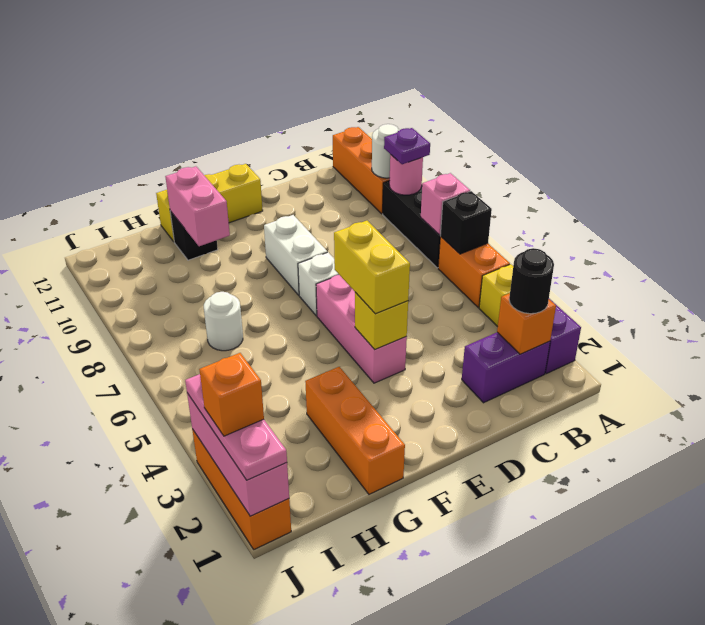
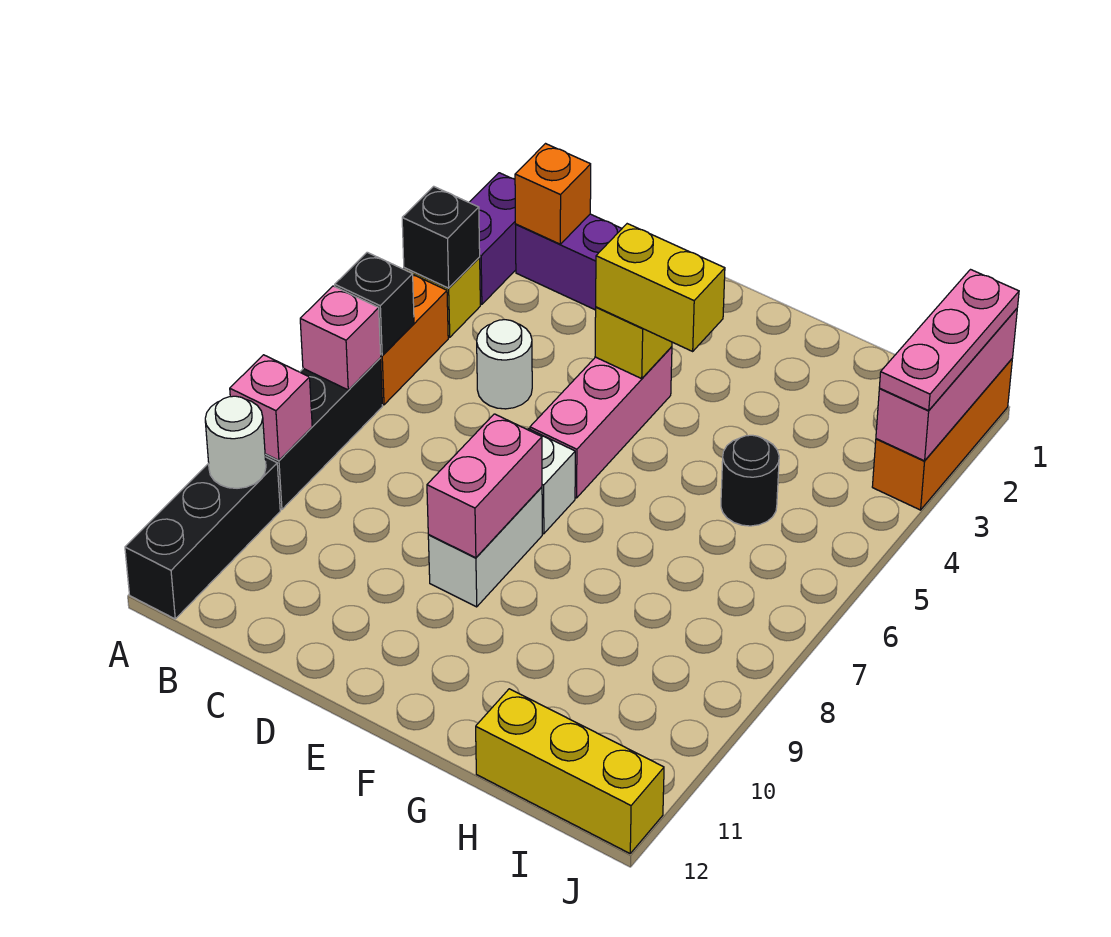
pink 1x1 round brick [389,154,423,195] -> pink 1x1 brick [230,355,312,460]
purple 1x1 plate [384,128,430,164] -> none
orange 1x3 brick [333,127,390,214] -> black 1x3 brick [125,457,280,619]
black 1x1 round brick [509,248,554,314] -> black 1x1 round brick moved to [721,435,779,526]
yellow 1x2 brick [334,221,410,314] -> yellow 1x2 brick turned to [596,224,725,351]
yellow 1x3 brick [156,164,263,242] -> yellow 1x3 brick moved to [476,689,664,853]
orange 1x3 brick [305,367,405,494] -> none
pink 1x2 brick [165,166,230,246] -> pink 1x2 brick moved to [427,414,542,558]
black 1x1 brick [170,211,218,260] -> black 1x1 brick moved to [402,186,480,288]
white 1x1 round brick [204,292,243,351] -> white 1x1 round brick moved to [477,320,532,409]
orange 1x1 brick [199,353,264,436] -> none

